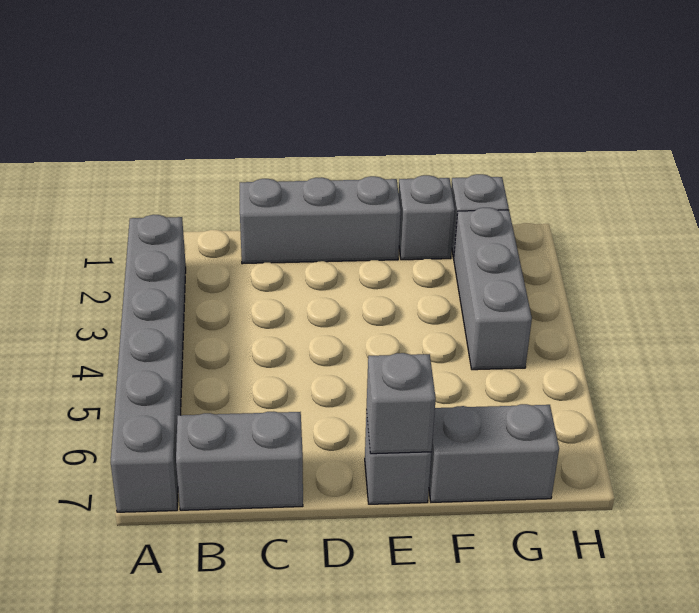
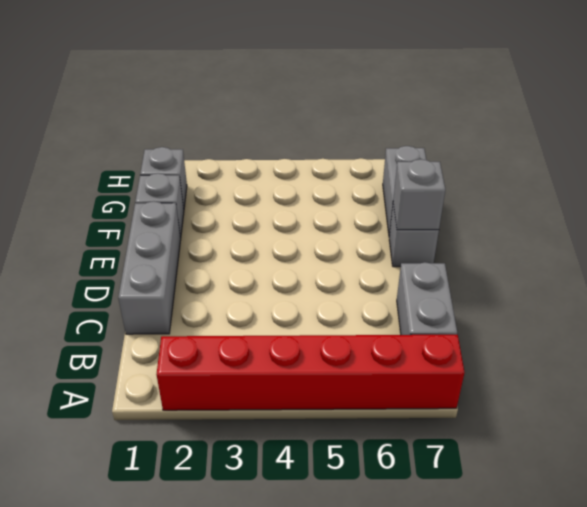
grey 1x6 brick [111,215,186,512] -> red 1x6 brick [156,335,464,410]
grey 1x3 brick [454,208,532,370] -> none

